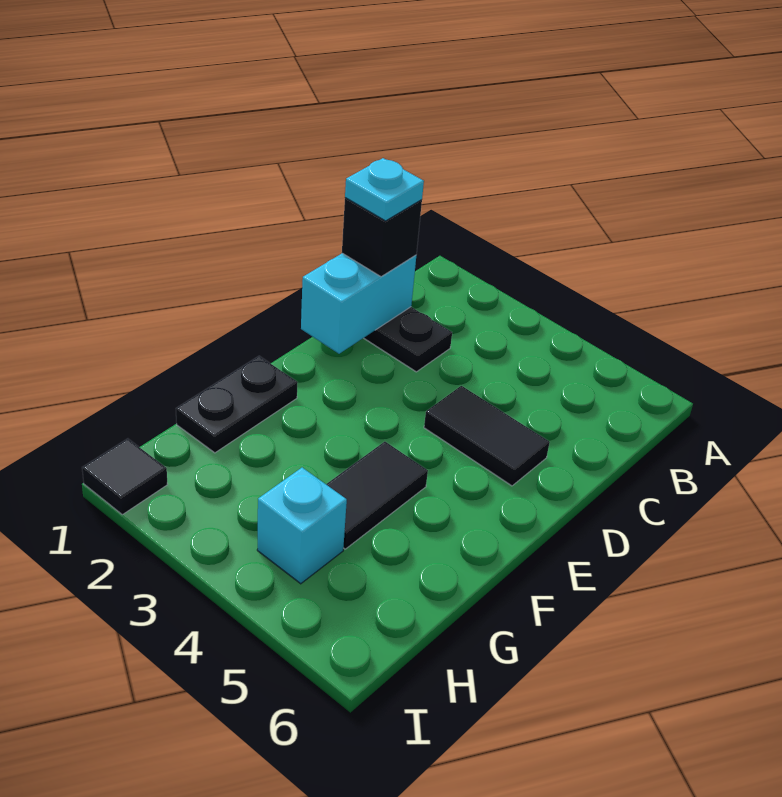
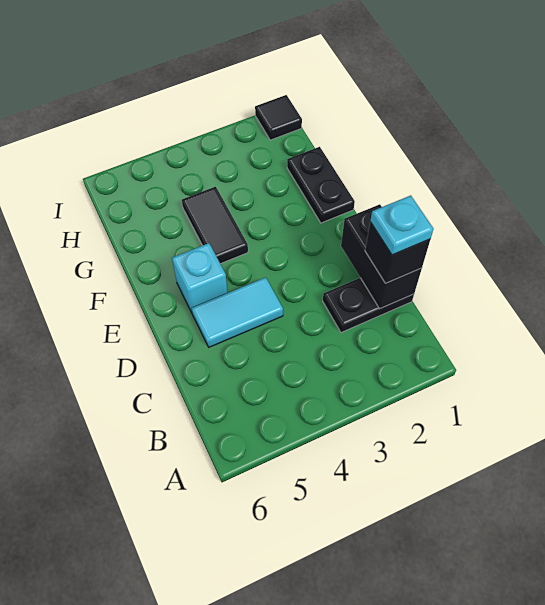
cyan 1x2 brick [301,253,416,354] -> black 1x2 brick [341,204,422,308]
black 1x2 tile [424,386,550,486] -> cyan 1x2 tile [192,277,283,347]
cyan 1x1 brick [257,468,347,584] -> cyan 1x1 brick moved to [172,243,227,313]

